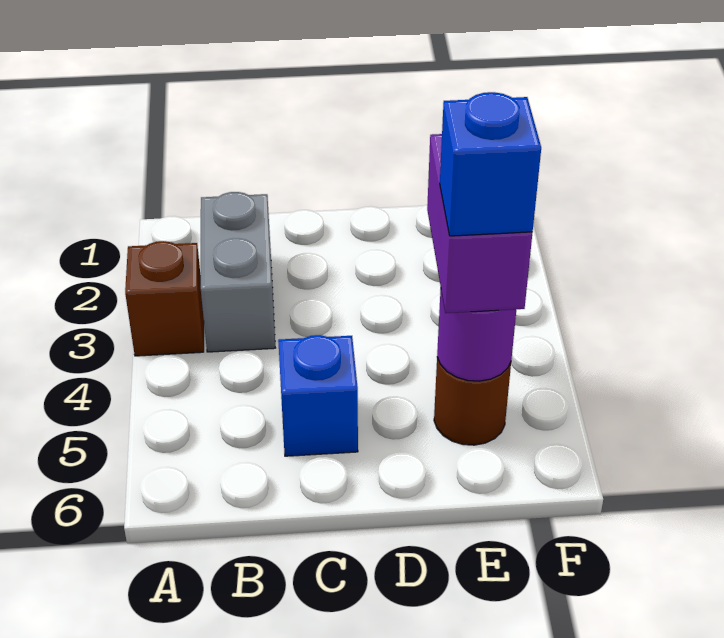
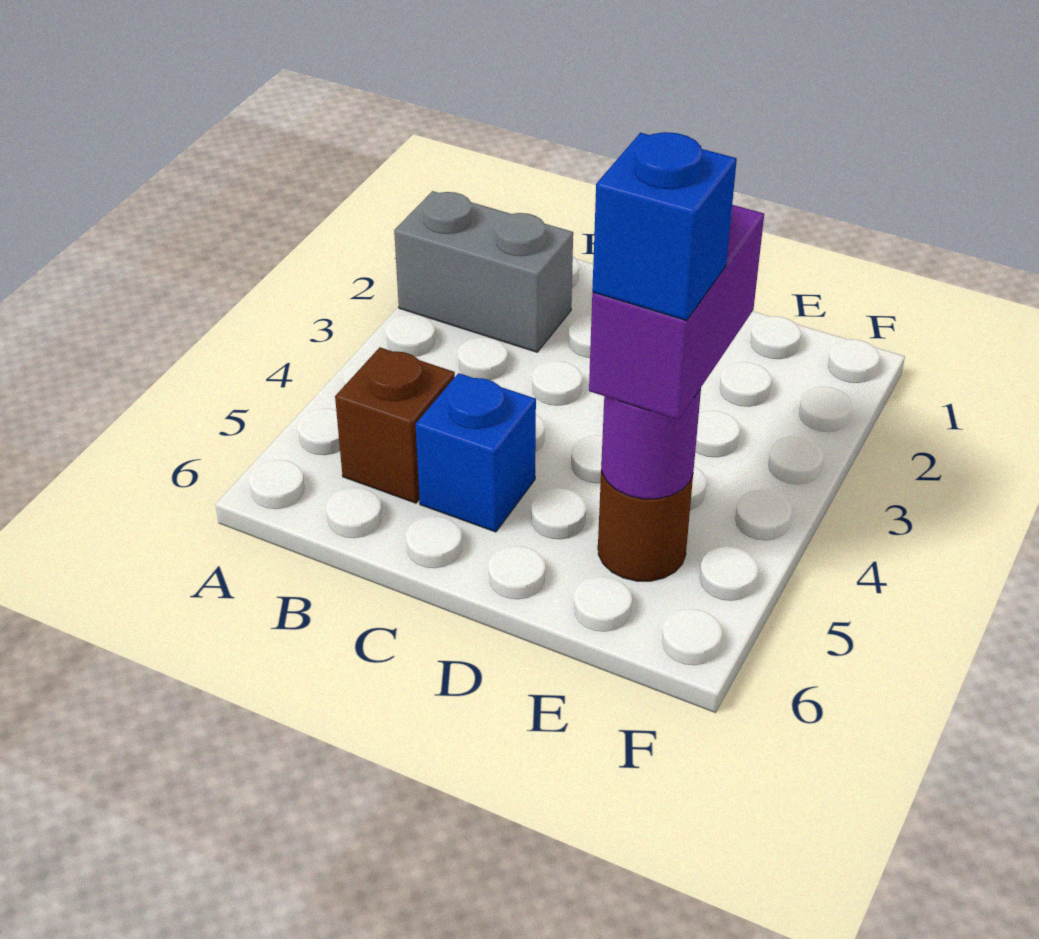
brown 1x1 brick [125,241,204,356] -> brown 1x1 brick moved to [335,347,455,503]
grey 1x2 brick [201,192,275,352] -> grey 1x2 brick turned to [394,191,573,352]

